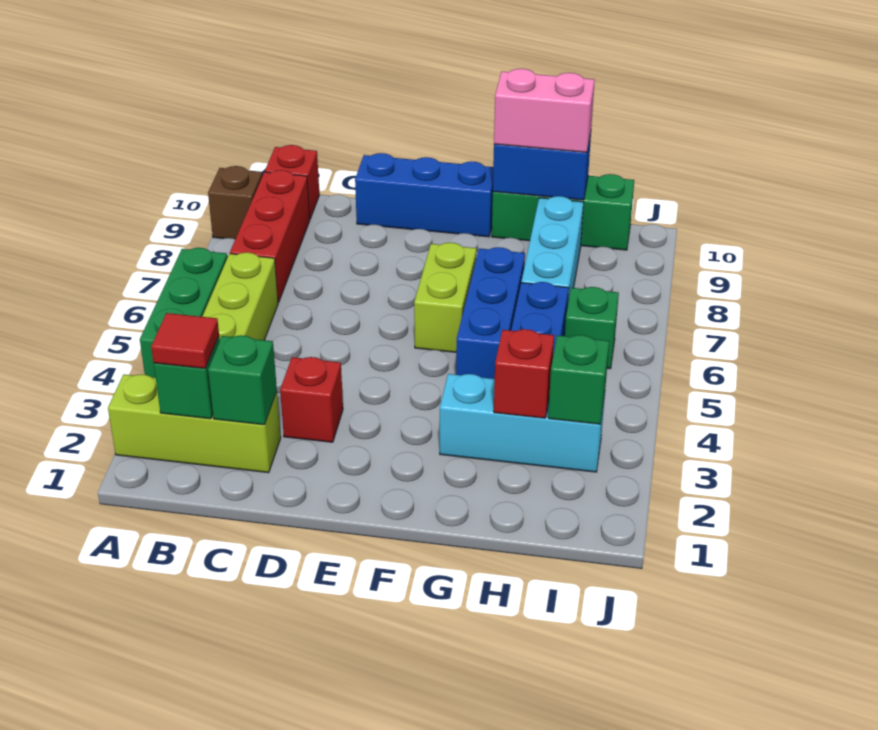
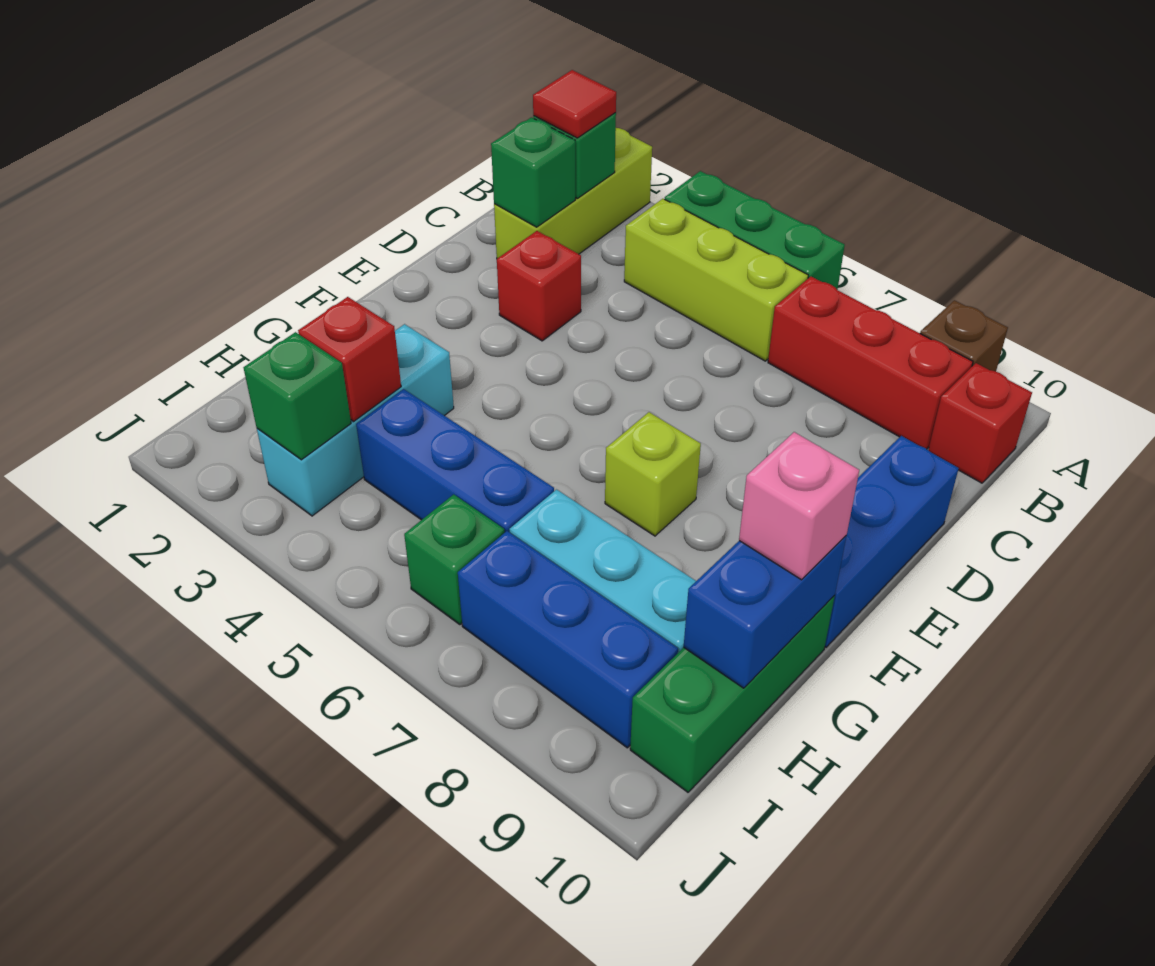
lime 1x2 brick [414,243,477,352] -> lime 1x1 brick [605,412,701,536]
blue 1x3 brick [456,247,525,379] -> blue 1x3 brick moved to [458,531,678,748]
pink 1x2 brick [494,69,595,152] -> pink 1x1 brick [739,432,859,580]

